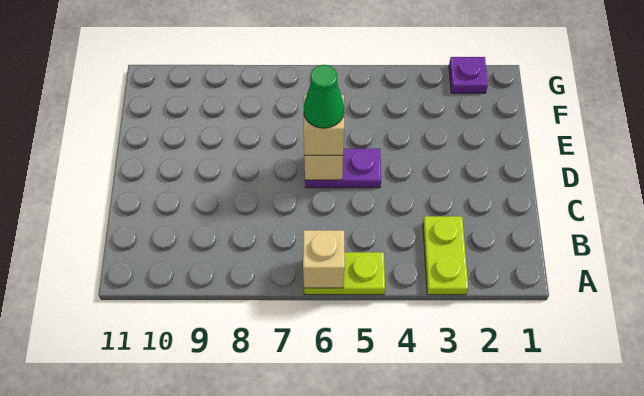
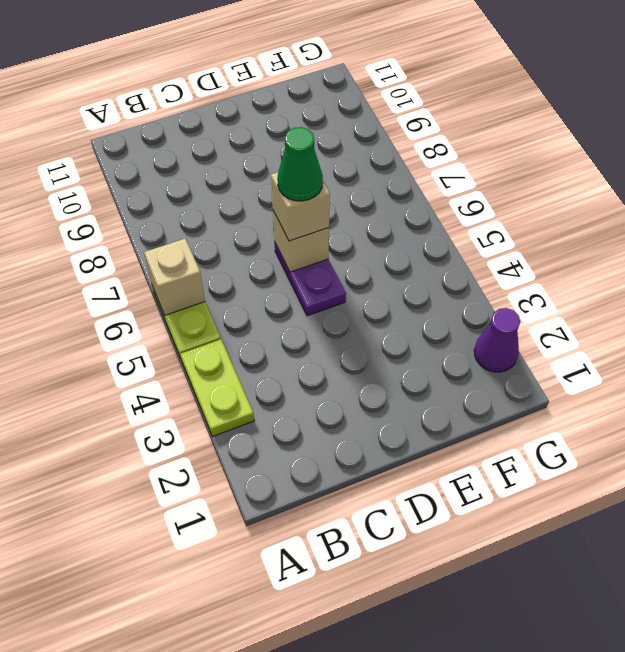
lime 1x2 plate [423,216,468,295] -> lime 1x2 plate turned to [180,339,254,437]
purple 1x1 plate [449,57,488,93] -> purple 1x1 cone [474,308,520,372]

